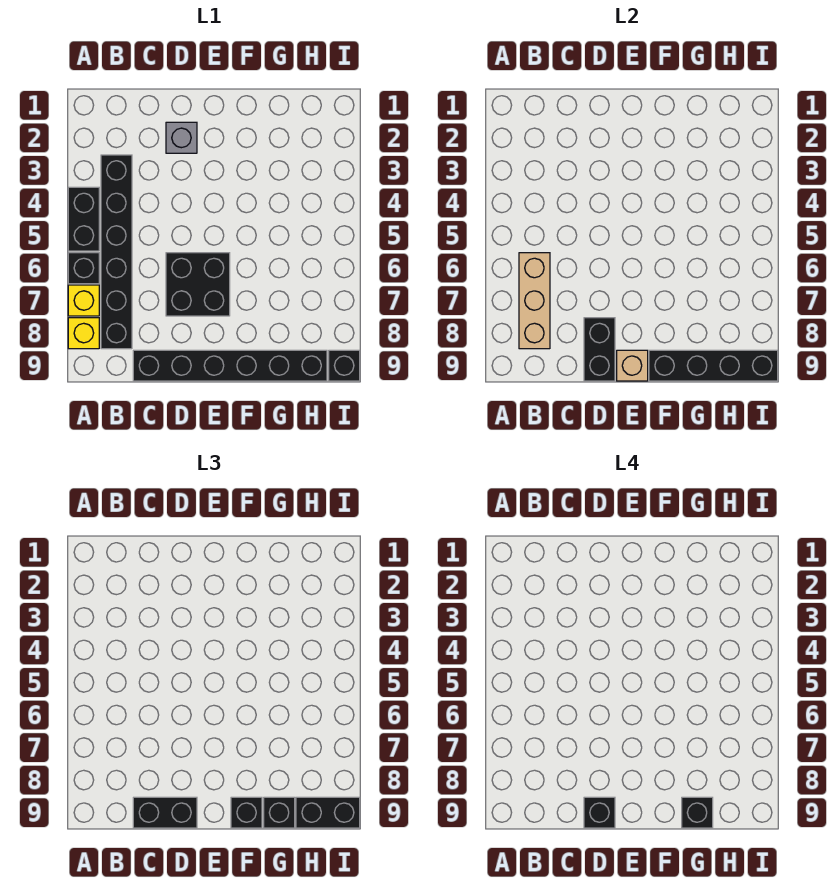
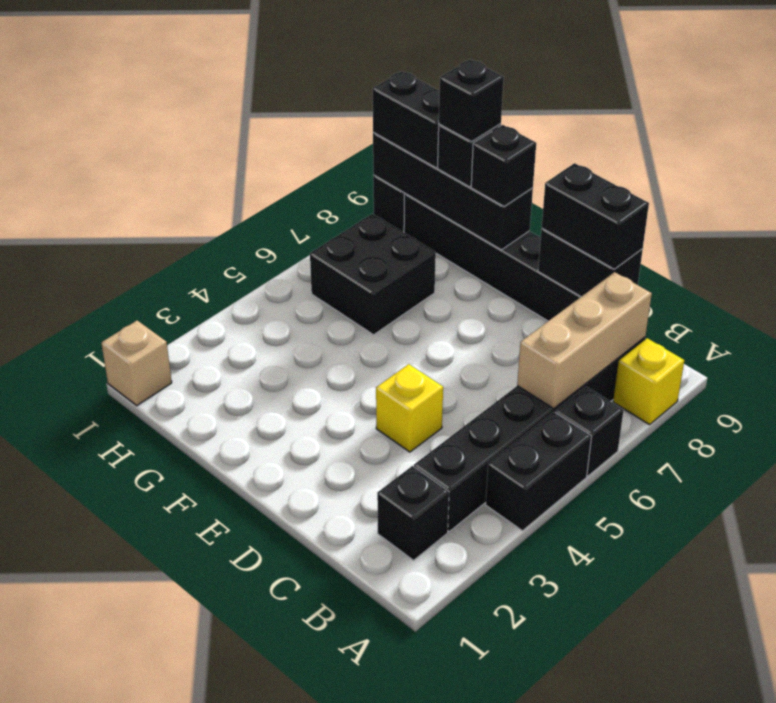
yellow 1x1 brick [68,285,99,316] -> yellow 1x1 brick moved to [376,364,443,452]
grey 1x1 brick [166,122,197,153] -> none
black 2x2 brick [166,253,230,316] -> black 2x2 brick moved to [310,214,436,335]
black 1x2 brick [584,318,615,381] -> black 1x2 brick turned to [538,229,643,297]
black 1x1 brick [584,797,615,828] -> black 1x1 brick moved to [377,466,449,560]
tan 1x1 brick [617,350,648,381] -> tan 1x1 brick moved to [101,321,172,406]

